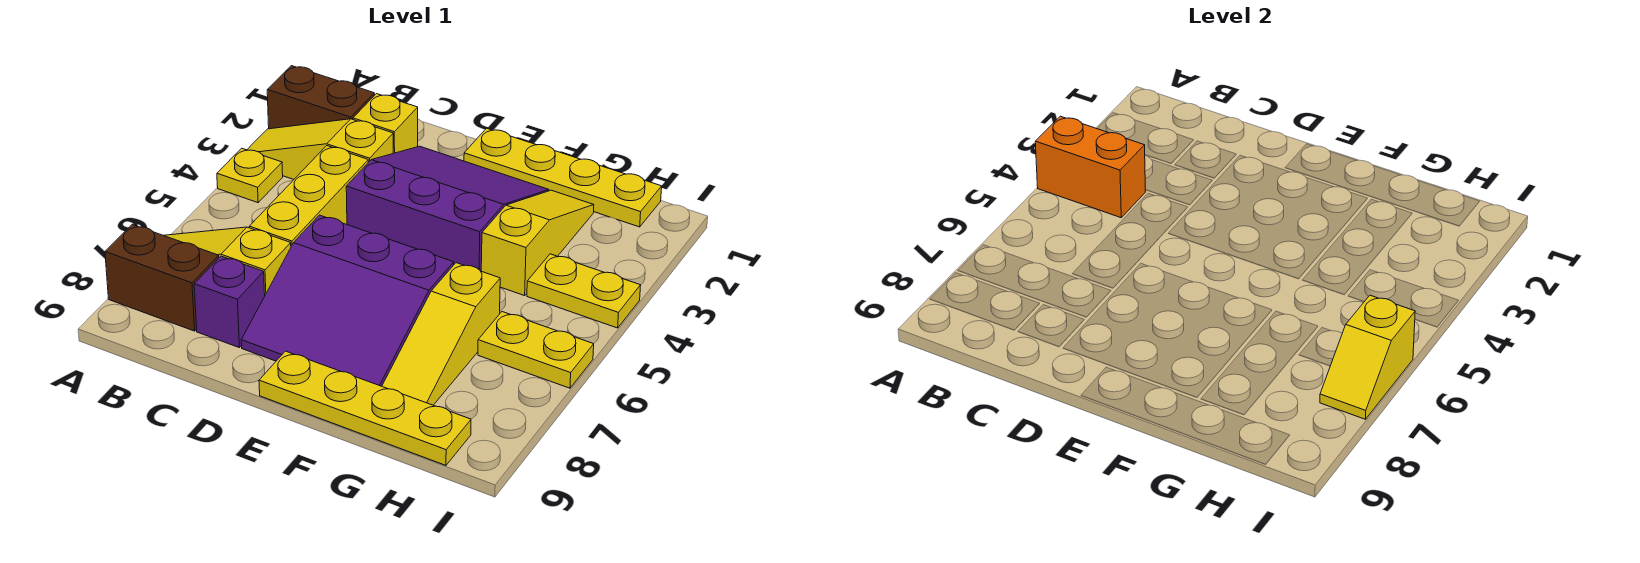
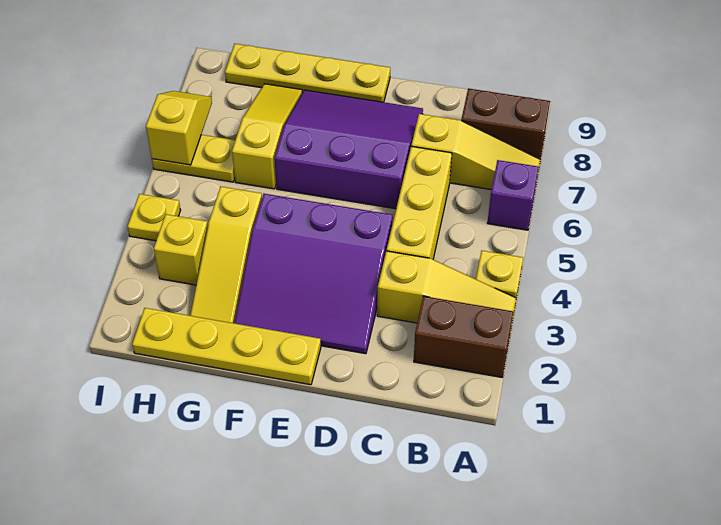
orange 1x2 brick [1035,116,1146,218] -> none
yellow 1x1 brick [353,94,418,153] -> yellow 1x1 brick moved to [154,214,208,285]
purple 1x1 brick [194,256,265,348] -> purple 1x1 brick moved to [487,160,539,230]
yellow 1x2 plate [527,254,641,328] -> yellow 1x1 plate [127,194,181,241]

